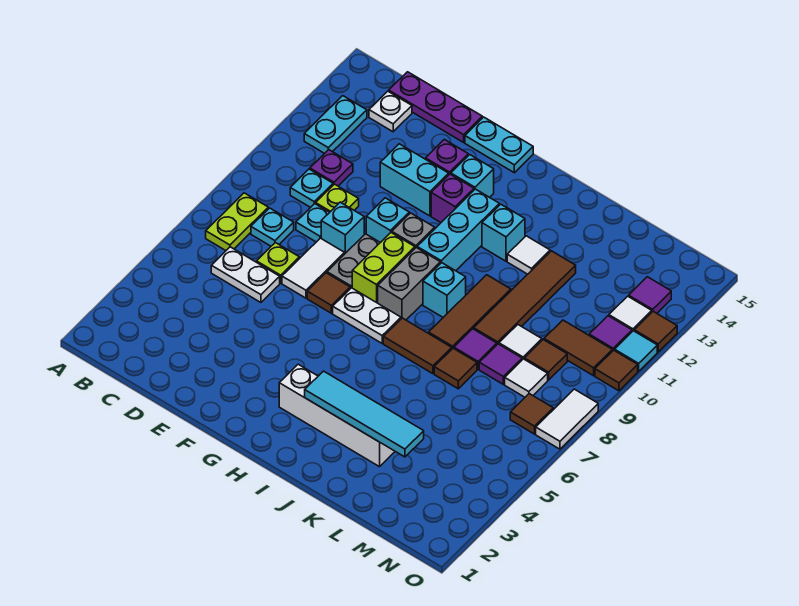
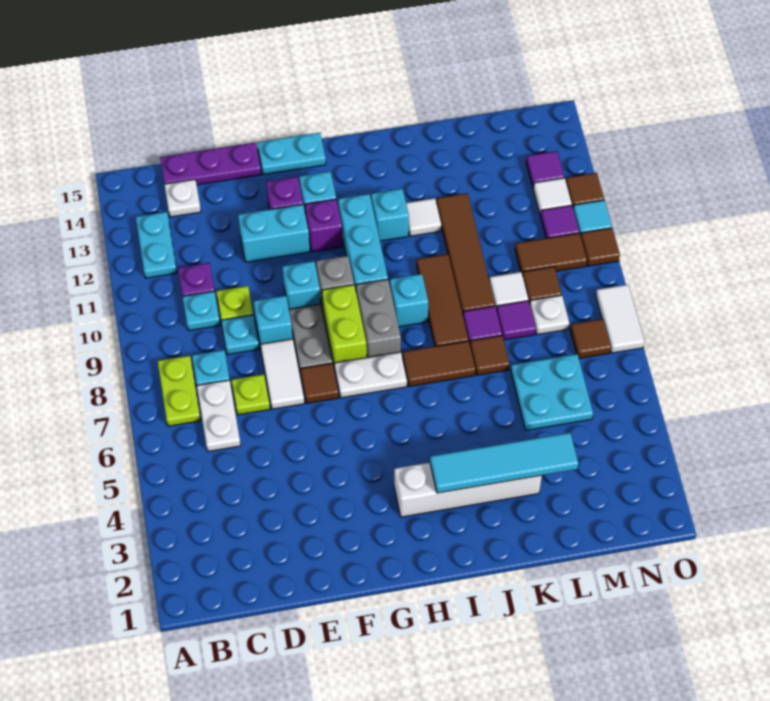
white 1x2 plate [211,247,280,302] -> white 1x2 plate turned to [197,380,241,451]
none -> cyan 2x2 plate [511,354,593,430]
white 1x1 tile [505,359,548,397] -> white 1x1 plate [530,295,569,335]

